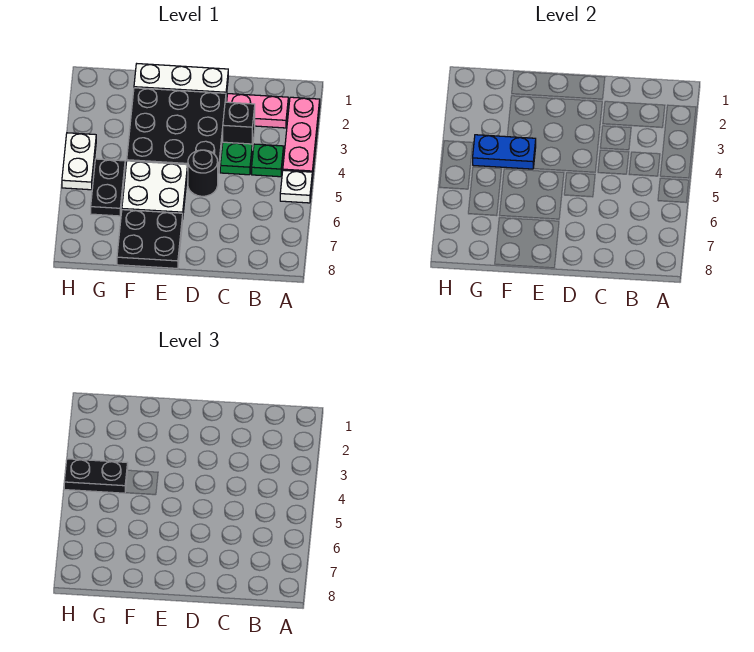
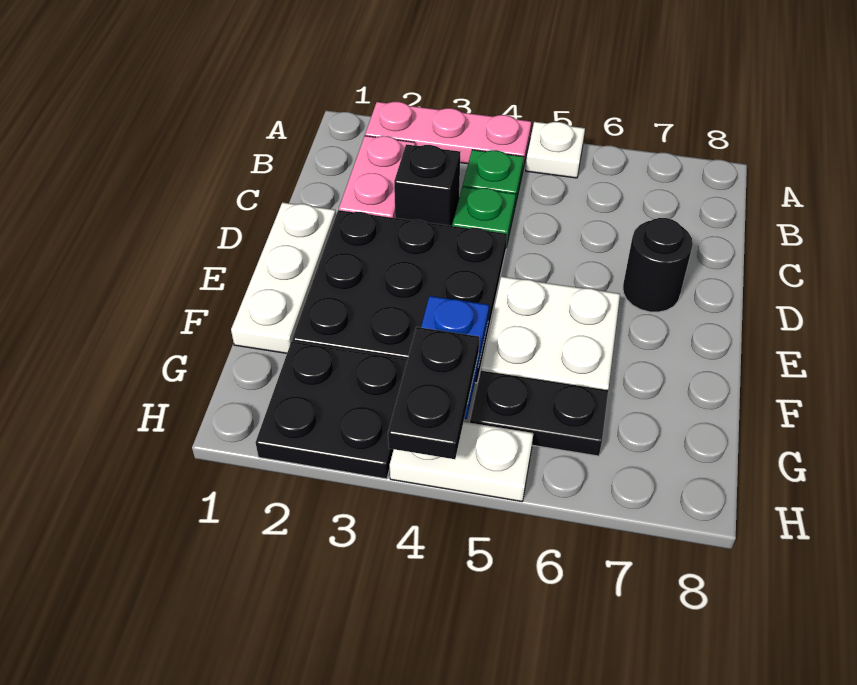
black 1x1 round brick [188,150,218,196] -> black 1x1 round brick moved to [623,218,693,312]
black 2x2 plate [117,210,183,268] -> black 2x2 plate moved to [256,341,408,479]

